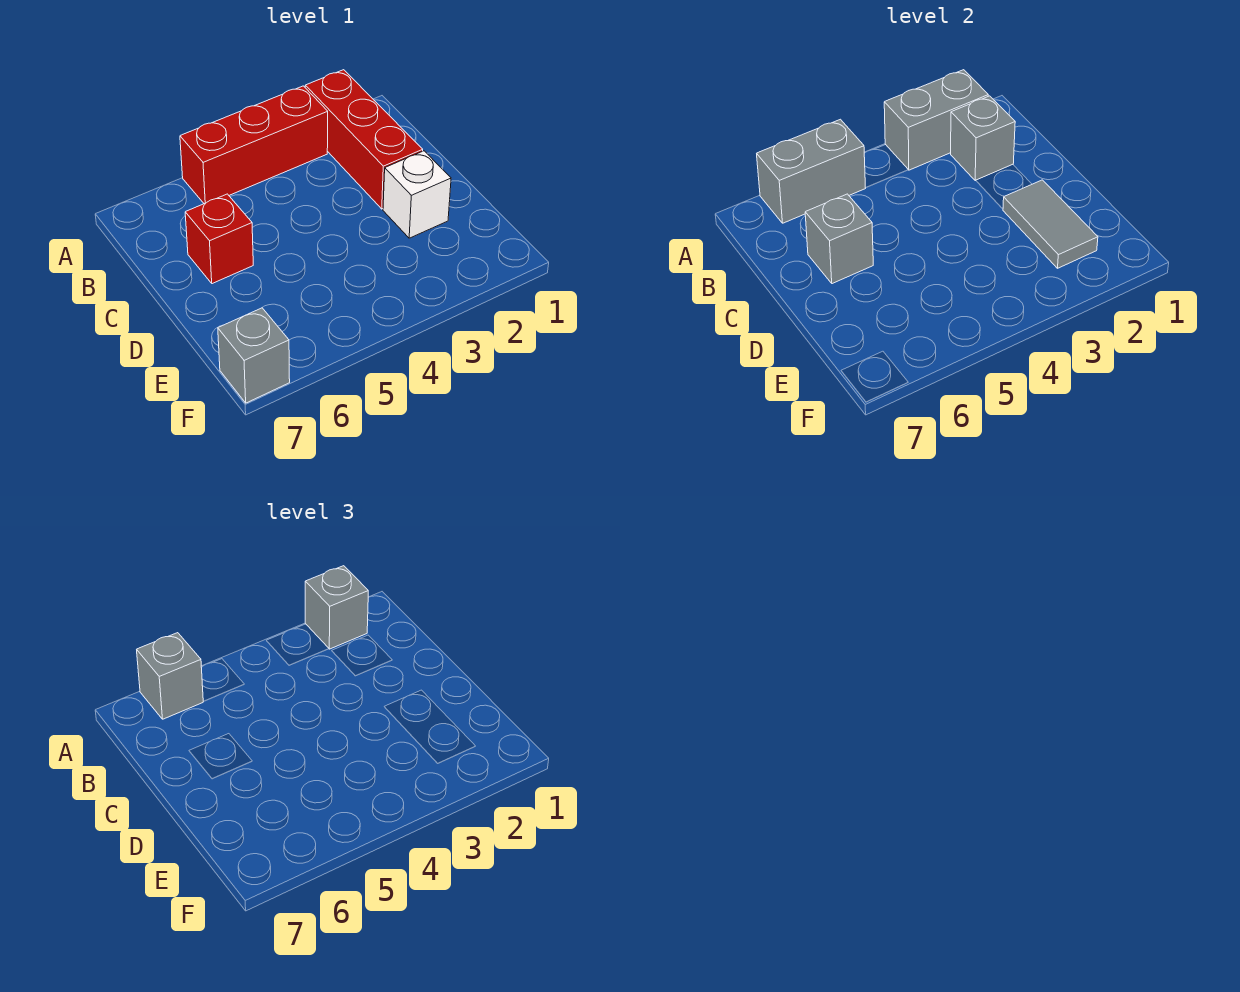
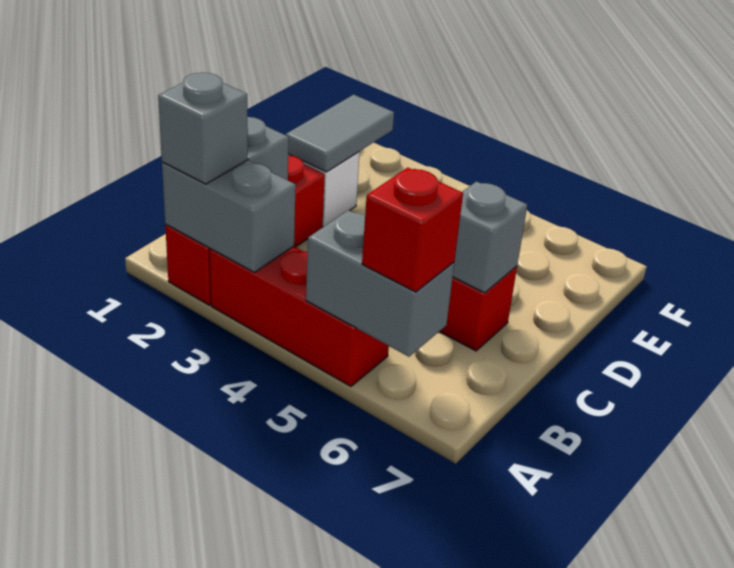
grey 1x1 brick [137,633,204,719] -> red 1x1 brick [362,168,463,292]
grey 1x1 brick [218,308,290,403] -> none

